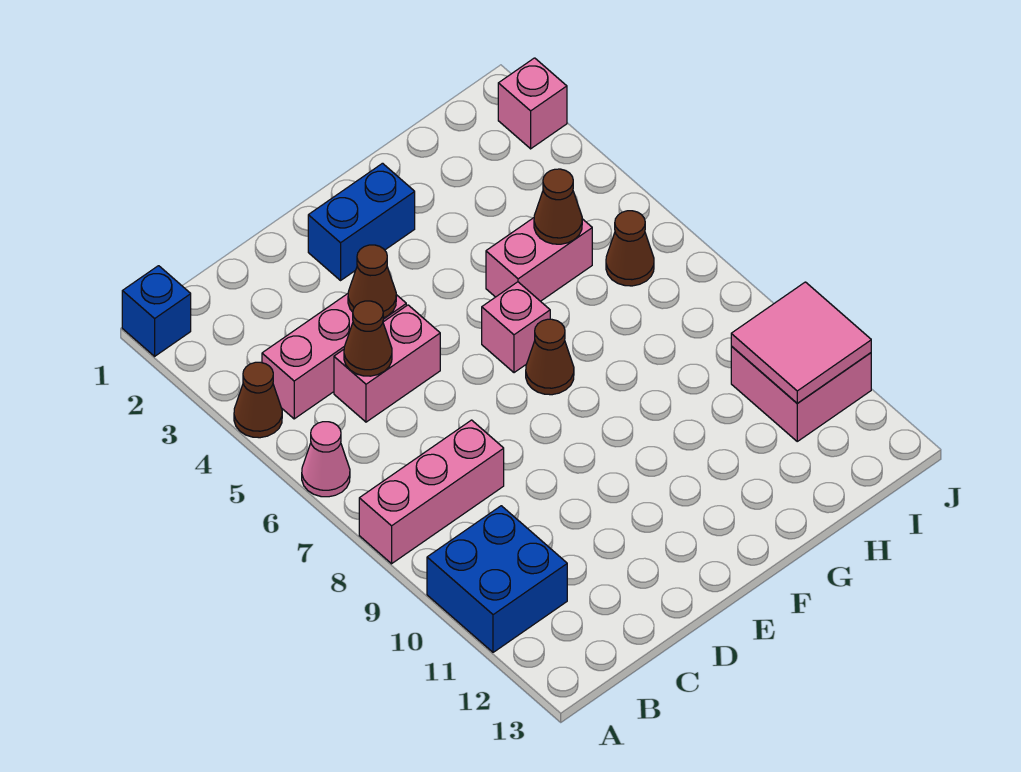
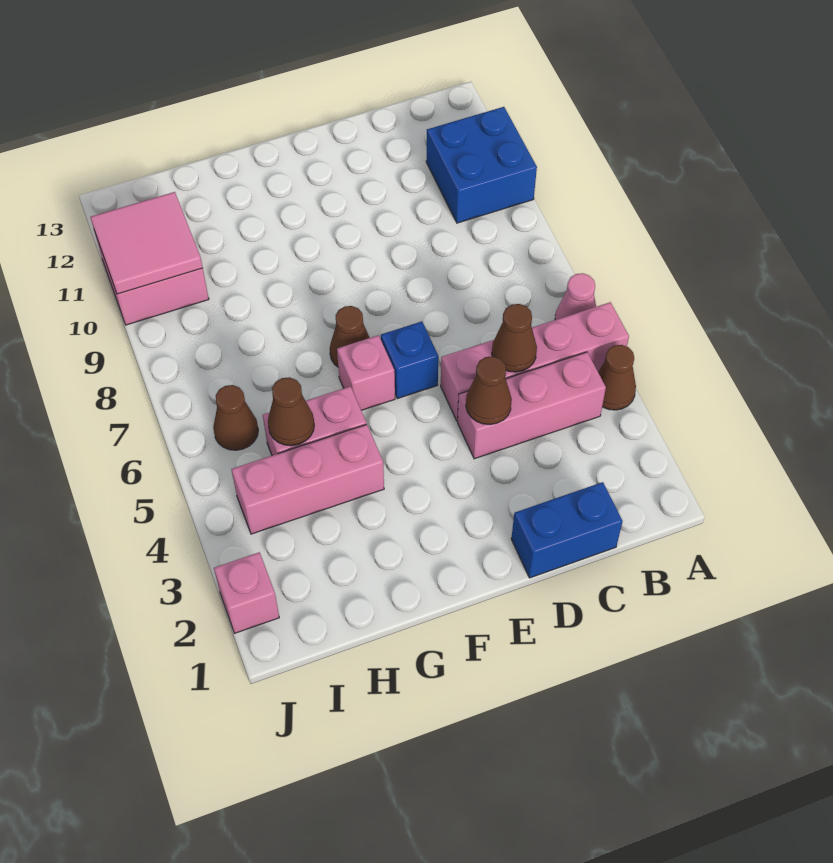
blue 1x1 brick [122,266,191,356] -> blue 1x1 brick moved to [381,322,438,399]
pink 1x3 brick [359,420,504,564] -> pink 1x3 brick moved to [231,424,384,534]
pink 1x2 brick [334,305,440,422] -> pink 1x4 brick [441,302,629,421]
blue 1x2 brick [308,163,415,280] -> blue 1x2 brick moved to [511,482,623,578]

